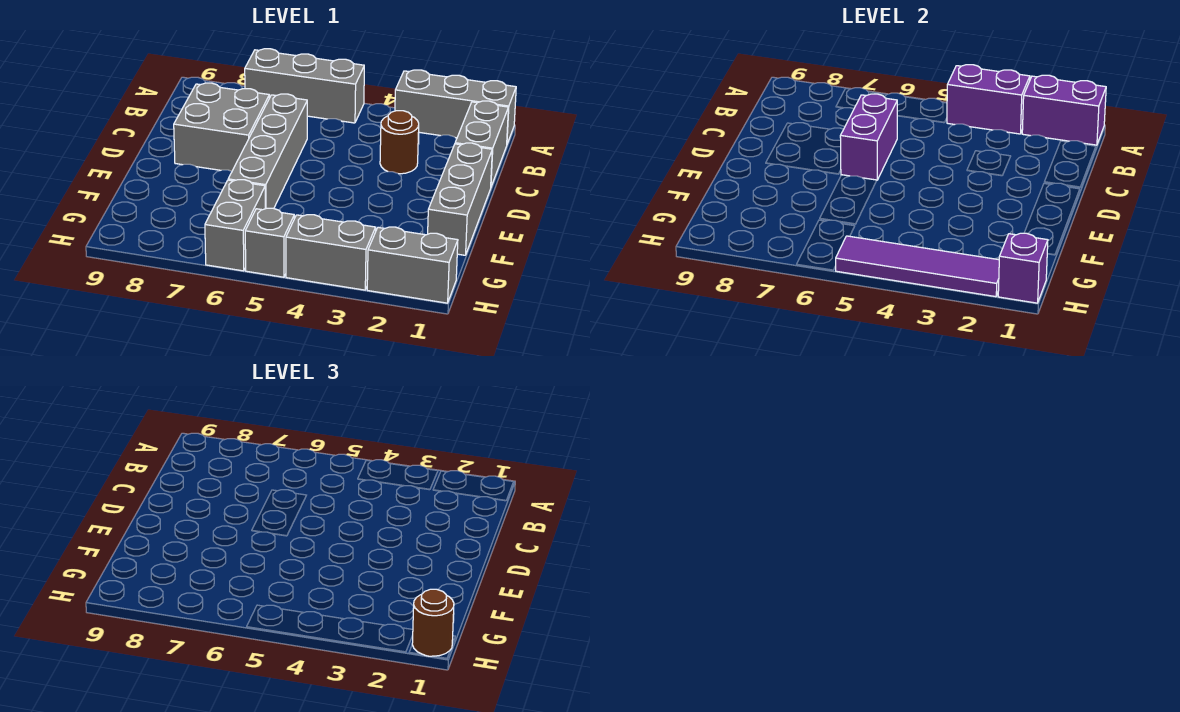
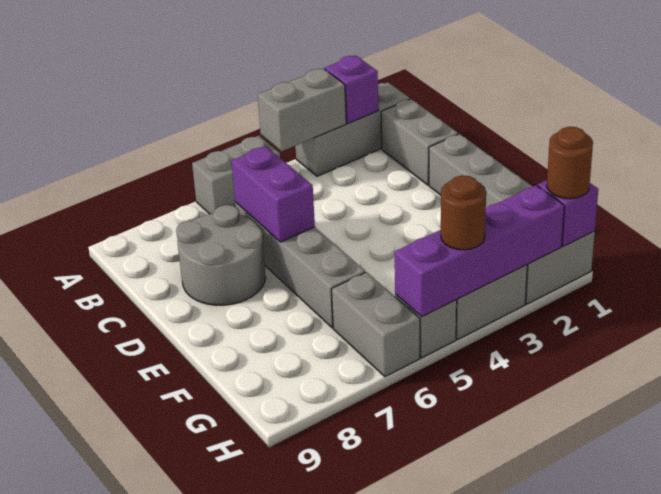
purple 1x2 brick [1022,75,1106,145] -> purple 1x1 brick [325,55,378,123]
purple 1x2 brick [947,65,1030,134] -> grey 1x2 brick [258,68,346,152]
grey 1x3 brick [245,49,364,123] -> grey 1x2 brick [192,136,280,214]
brown 1x1 round brick [380,111,419,174] -> brown 1x1 round brick moved to [441,175,486,250]
grey 2x2 brick [174,83,269,171] -> grey 2x2 round brick [176,205,266,305]
purple 1x4 tile [836,236,999,297] -> purple 1x4 brick [395,185,564,317]

